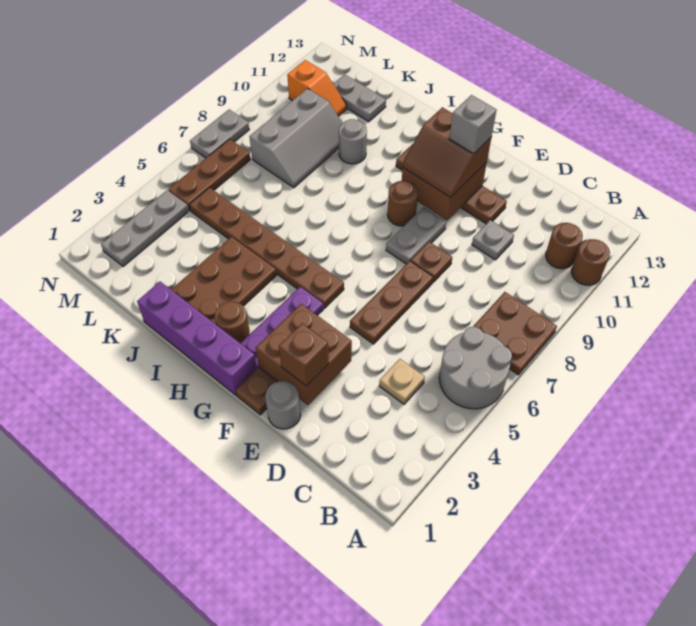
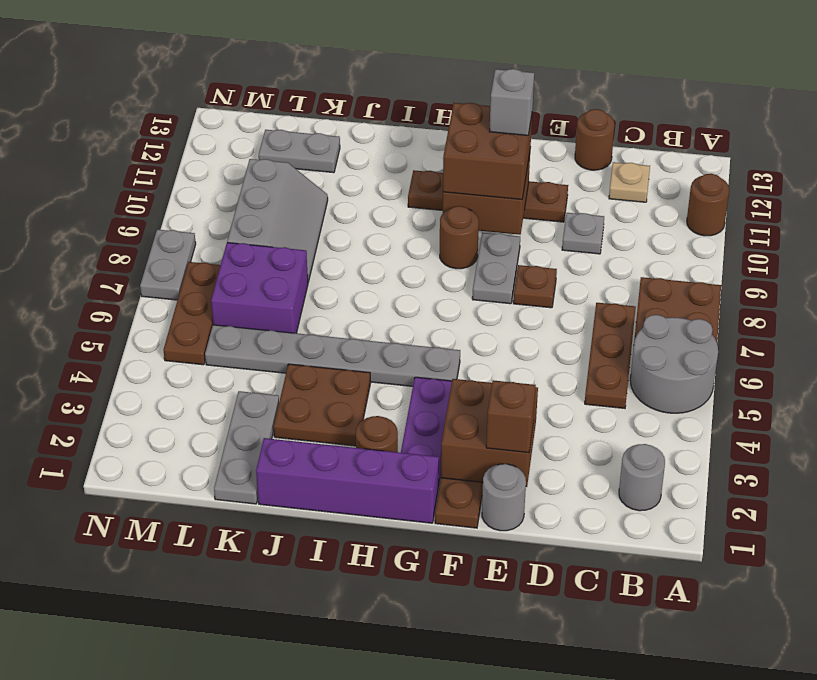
brown 1x1 round brick [546,223,583,269] -> brown 1x1 round brick moved to [575,109,615,170]
tan 1x1 plate [379,359,425,404] -> tan 1x1 plate moved to [609,162,650,202]
brown 1x3 plate [350,261,433,344] -> brown 1x3 plate moved to [585,303,636,408]
brown 2x2 slope [403,107,492,197] -> brown 2x2 brick [443,103,532,199]
brown 1x6 plate [189,188,344,308] -> grey 1x6 plate [205,325,460,386]
brown 2x3 plate [171,237,276,324] -> brown 2x2 plate [274,364,371,446]
grey 1x1 round brick [339,119,367,164] -> grey 1x1 round brick moved to [619,444,665,511]
none -> purple 2x2 brick [211,243,308,333]
orange 1x2 slope [287,60,347,116] -> none
grey 1x3 plate [101,190,189,267] -> grey 1x3 plate moved to [214,391,279,504]

